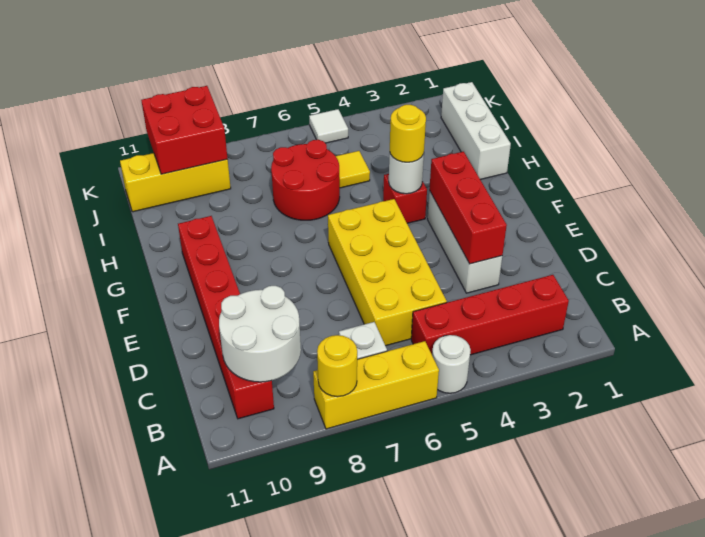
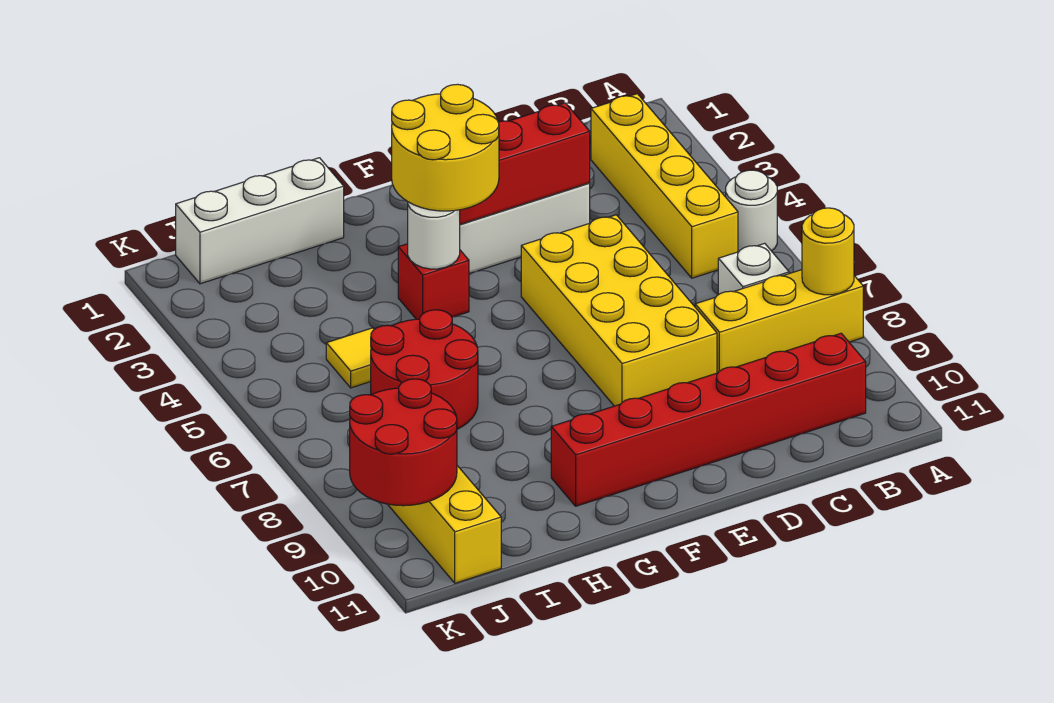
yellow 1x3 brick [313,341,439,429] -> yellow 1x3 brick turned to [695,270,863,373]
red 1x4 brick [411,275,569,355] -> yellow 1x4 brick [591,94,738,278]
white 2x2 round brick [219,286,301,382] -> none
yellow 2x4 brick [328,199,447,346] -> yellow 2x4 brick turned to [521,215,717,406]
yellow 1x1 round brick [390,105,426,162] -> yellow 2x2 round brick [392,84,499,211]
red 2x2 brick [141,86,228,174] -> red 2x2 round brick [350,379,457,506]
white 1x1 tile [309,109,348,143] -> none

